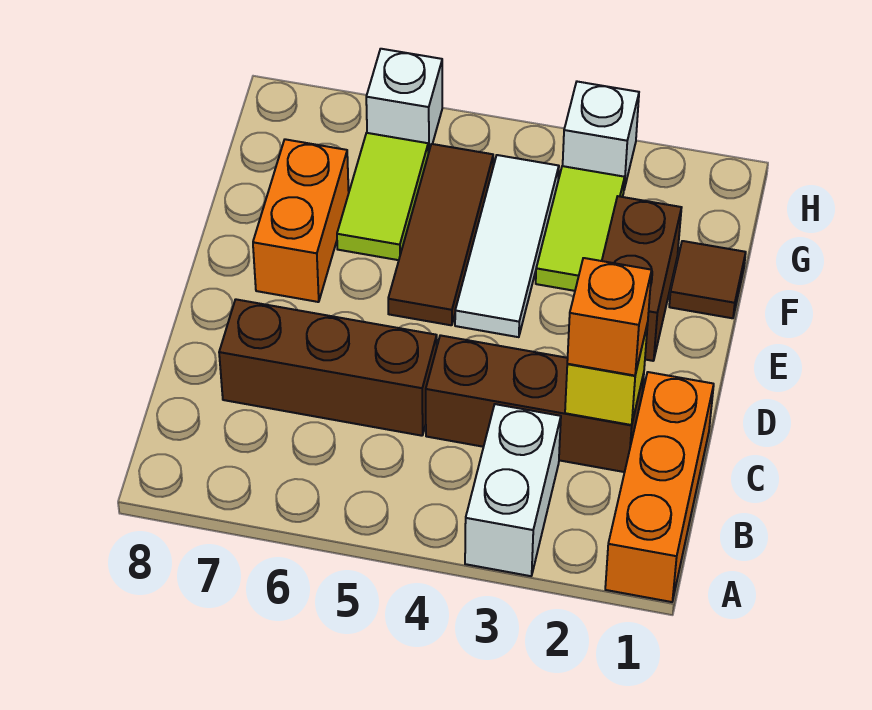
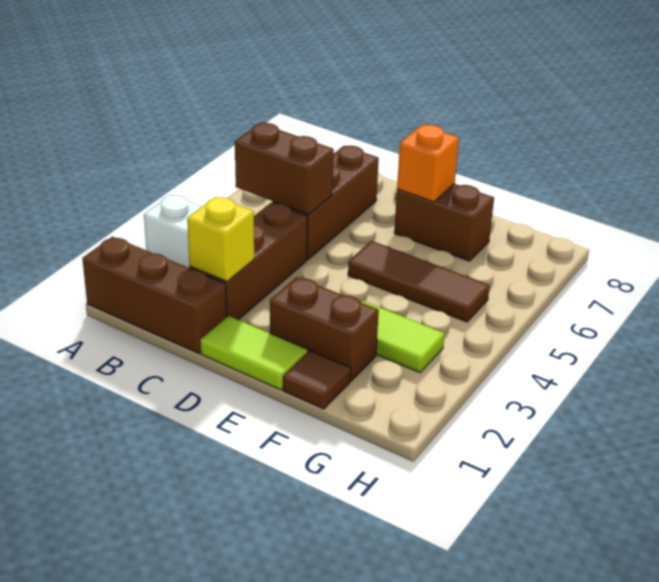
orange 1x3 brick [605,372,714,602] -> brown 1x3 brick [82,237,227,353]
none -> brown 1x2 brick [235,123,334,214]
orange 1x1 brick [567,258,652,376] -> orange 1x1 brick moved to [397,125,459,202]
white 1x3 tile [455,155,559,337] -> none
orange 1x2 brick [253,139,349,302] -> brown 1x2 brick [394,184,494,261]
lime 1x2 tile [337,133,428,260] -> lime 1x2 tile moved to [200,316,308,390]
white 1x1 brick [563,82,639,189] -> none
white 1x1 brick [366,49,442,154] -> none

